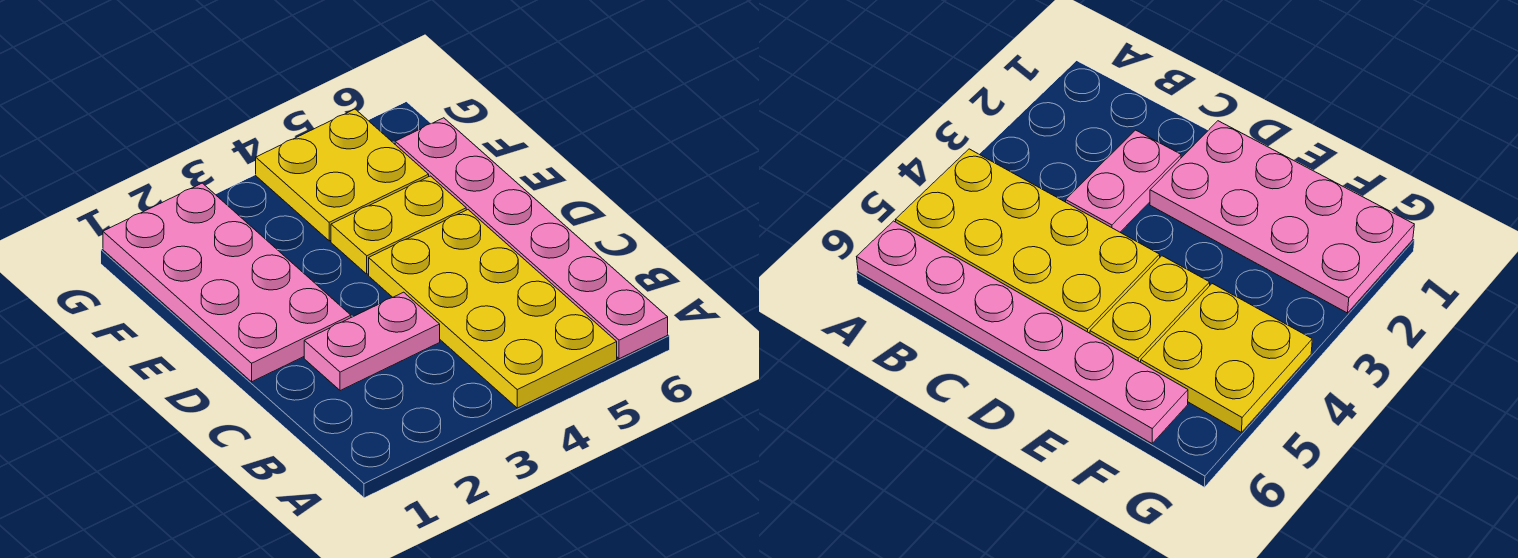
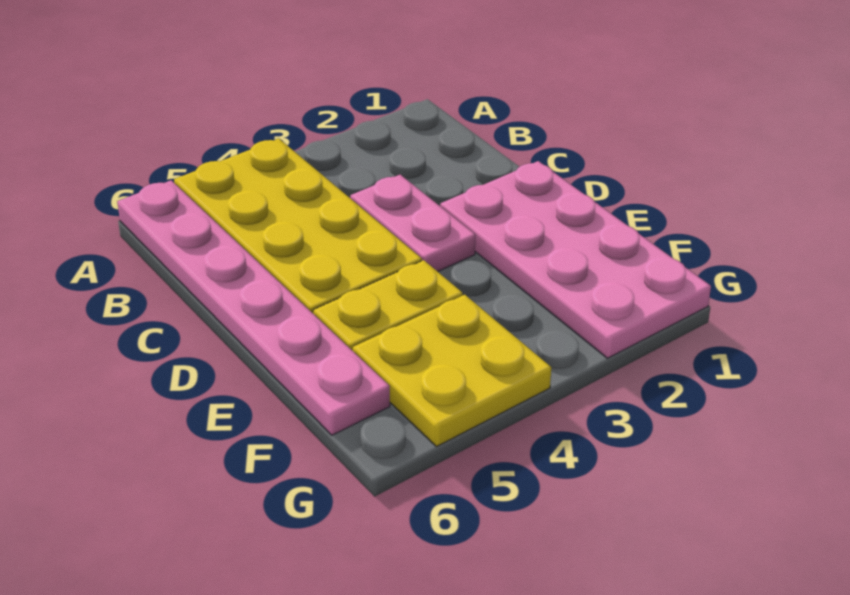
pink 1x2 plate [304,292,440,391] -> pink 1x2 plate turned to [350,175,475,272]

